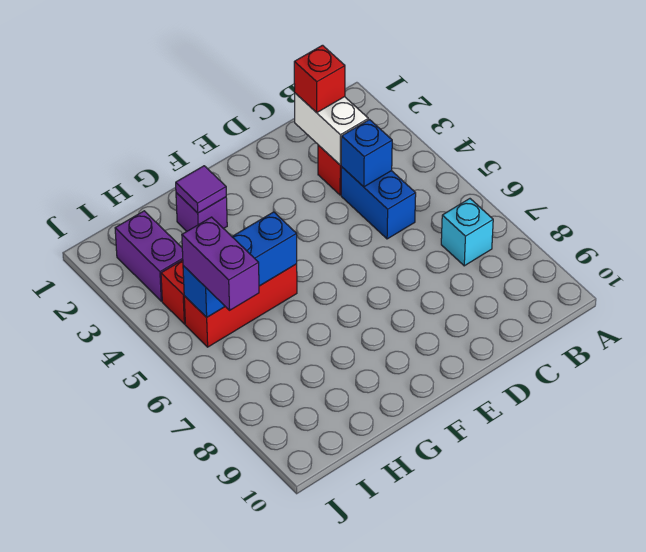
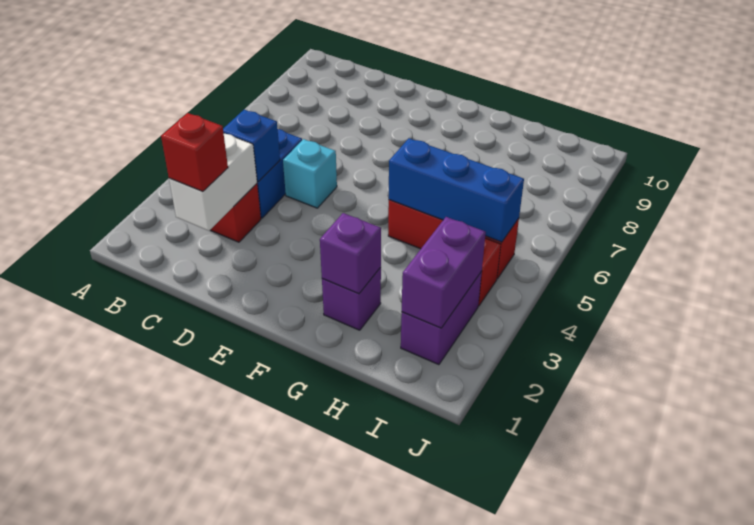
cyan 1x1 brick [441,199,493,266] -> cyan 1x1 brick moved to [283,139,337,208]
purple 1x1 tile [176,166,226,213] -> purple 1x1 brick [320,213,381,294]
purple 1x2 brick [182,217,259,310] -> purple 1x2 brick moved to [402,217,486,328]

